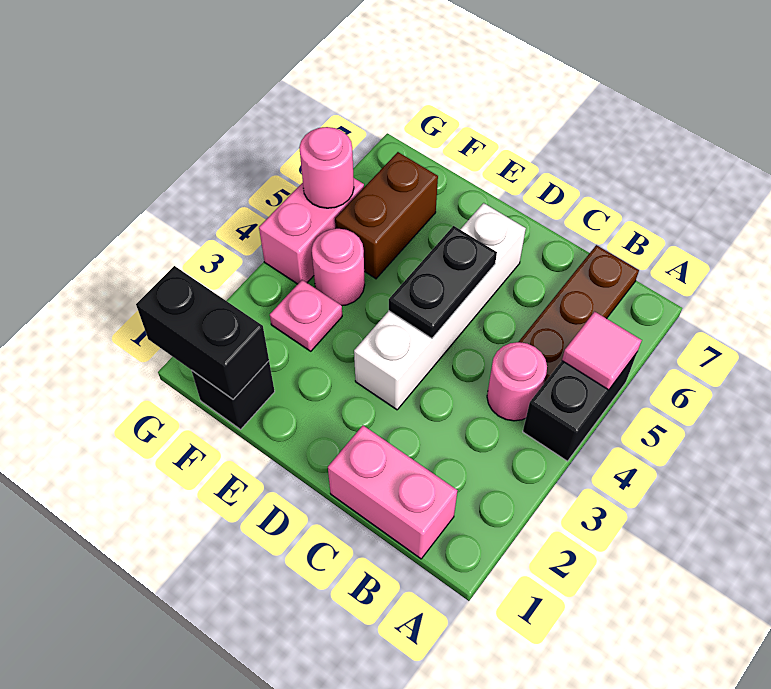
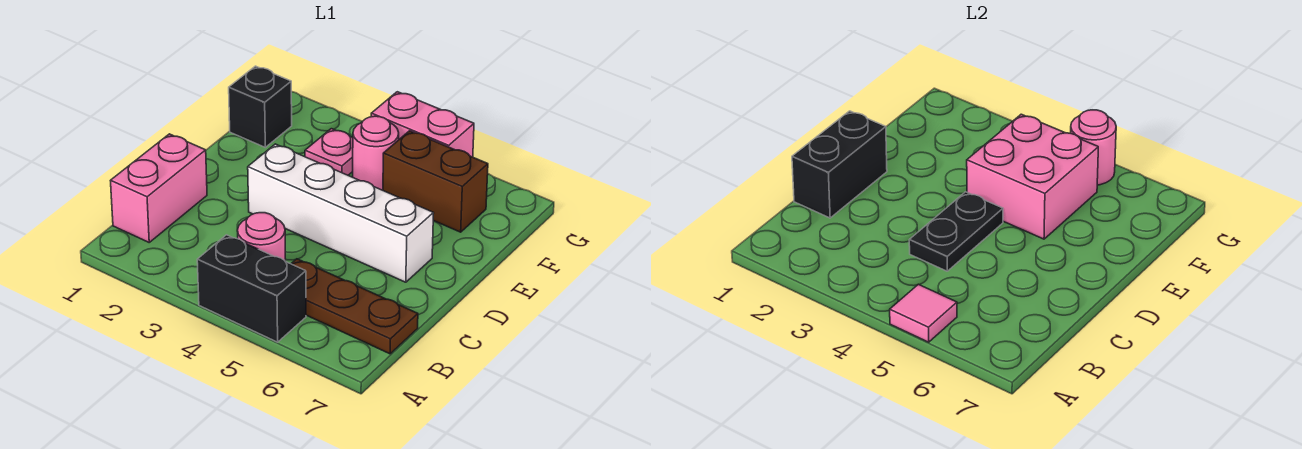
black 1x2 plate [389,226,497,338] -> black 1x2 plate turned to [909,192,1003,271]
none -> pink 2x2 brick [967,114,1098,239]
black 1x2 brick [136,266,269,399] -> black 1x2 brick moved to [792,111,887,218]

